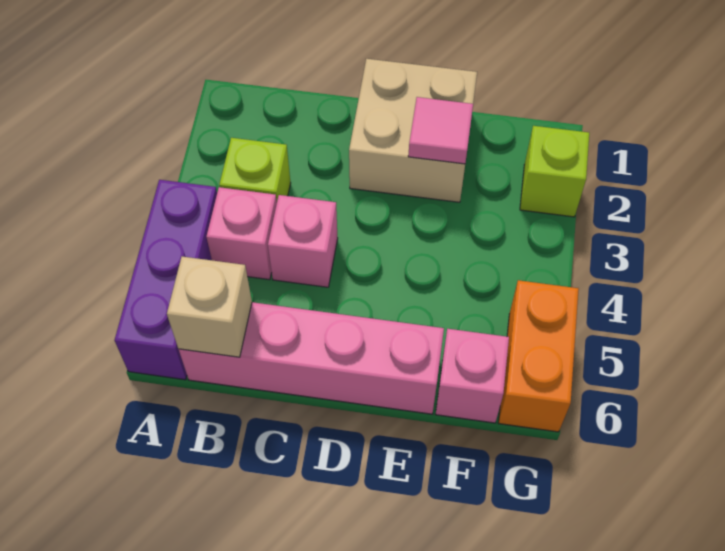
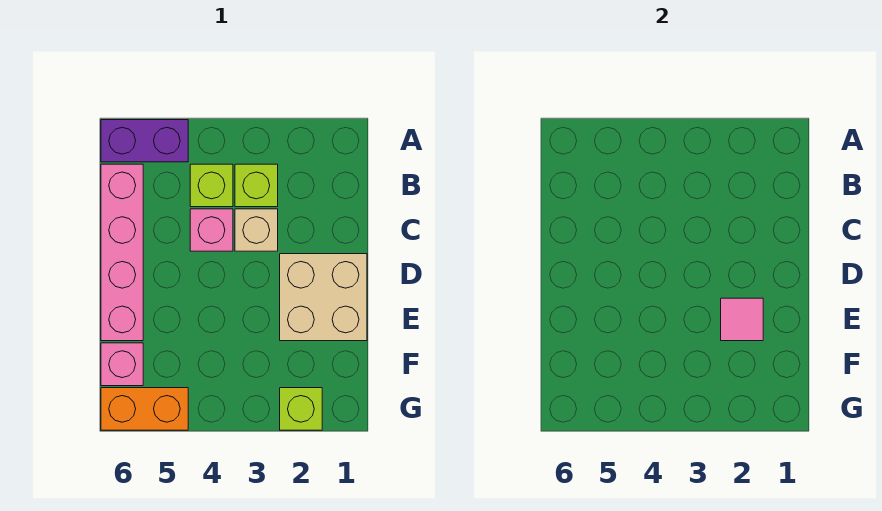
purple 1x3 brick [115,180,217,380] -> purple 1x2 brick [101,120,188,162]
pink 1x1 brick [206,187,277,280] -> lime 1x1 brick [190,164,233,207]
tan 1x1 brick [167,257,252,357] -> tan 1x1 brick moved to [235,209,278,251]

